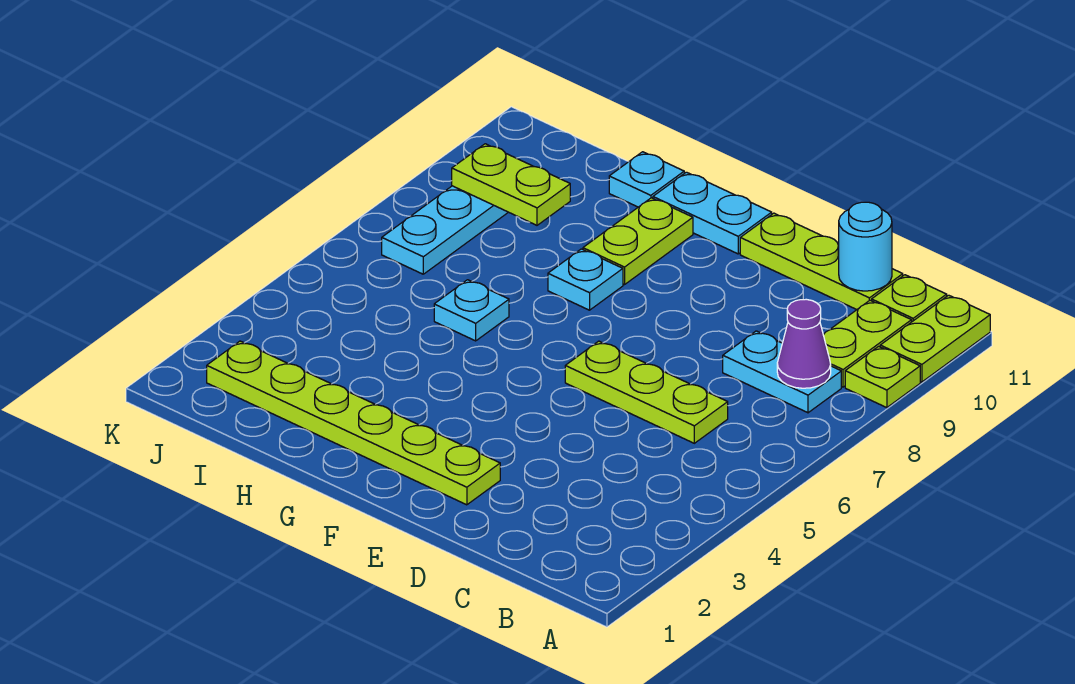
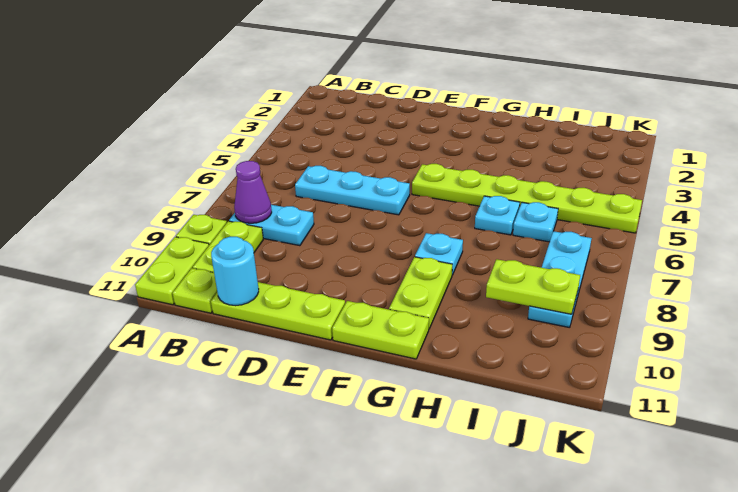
lime 1x3 plate [565,341,728,443] -> cyan 1x3 plate [295,166,410,215]
lime 1x6 plate [207,341,500,505] -> lime 1x6 plate moved to [412,164,642,233]
cyan 1x2 plate [653,172,772,254] -> lime 1x2 plate [332,301,429,359]
cyan 1x1 plate [609,152,684,207] -> cyan 1x1 plate moved to [513,202,558,242]

